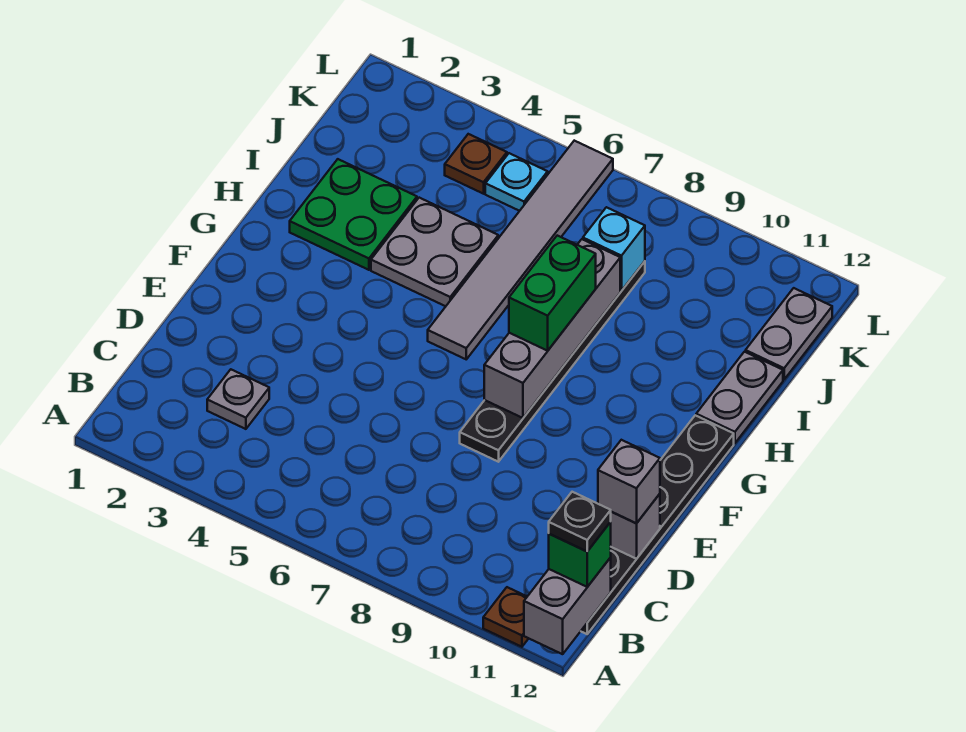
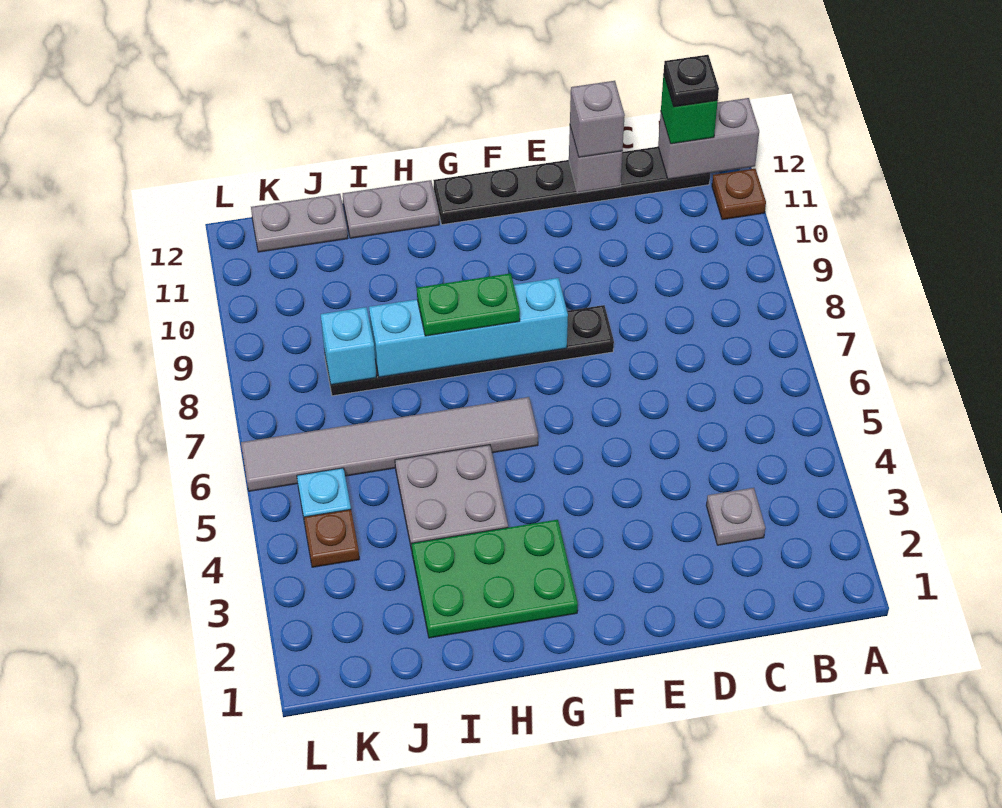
grey 1x4 brick [484,239,620,418] -> cyan 1x4 brick [369,278,568,377]
green 1x2 brick [509,236,596,351] -> green 1x2 plate [417,273,520,336]
green 2x2 plate [290,159,417,270] -> green 2x3 plate [411,520,578,638]

